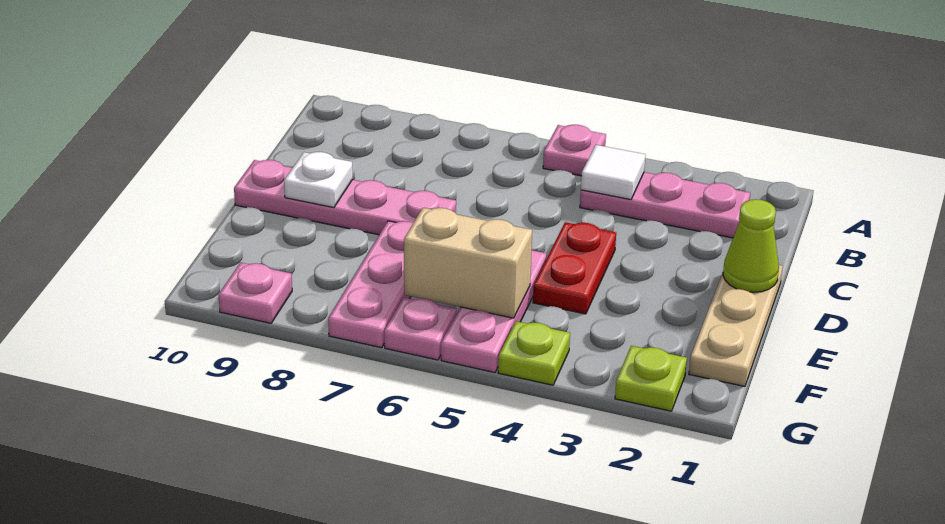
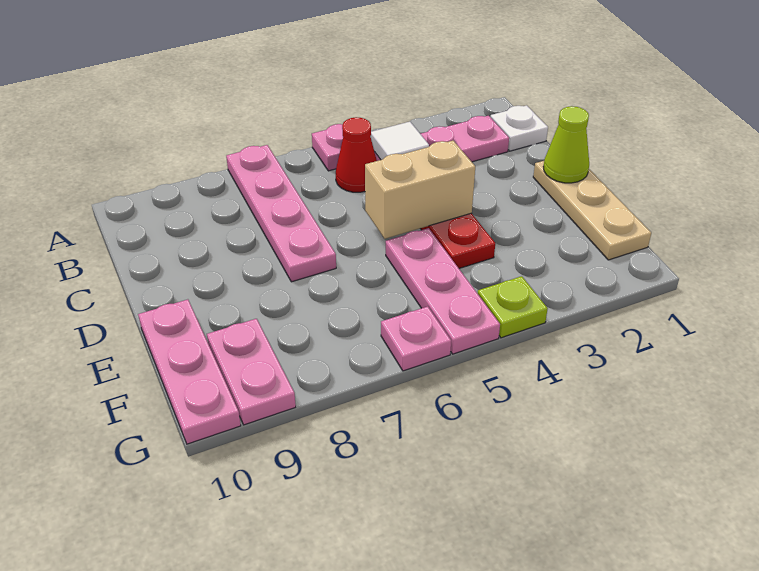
none -> red 1x1 cone [336,117,377,192]
pink 1x4 plate [234,160,456,235] -> pink 1x4 plate turned to [226,145,336,282]
white 1x1 plate [284,152,353,208] -> white 1x1 plate moved to [490,105,548,151]
pink 1x3 plate [328,221,413,348] -> pink 1x3 plate moved to [138,299,241,444]
tan 1x2 brick [404,208,532,318] -> tan 1x2 brick moved to [365,141,475,239]
lime 1x1 plate [615,346,687,411] -> none
pink 1x1 plate [219,263,292,323] -> pink 1x2 plate [207,319,296,425]

